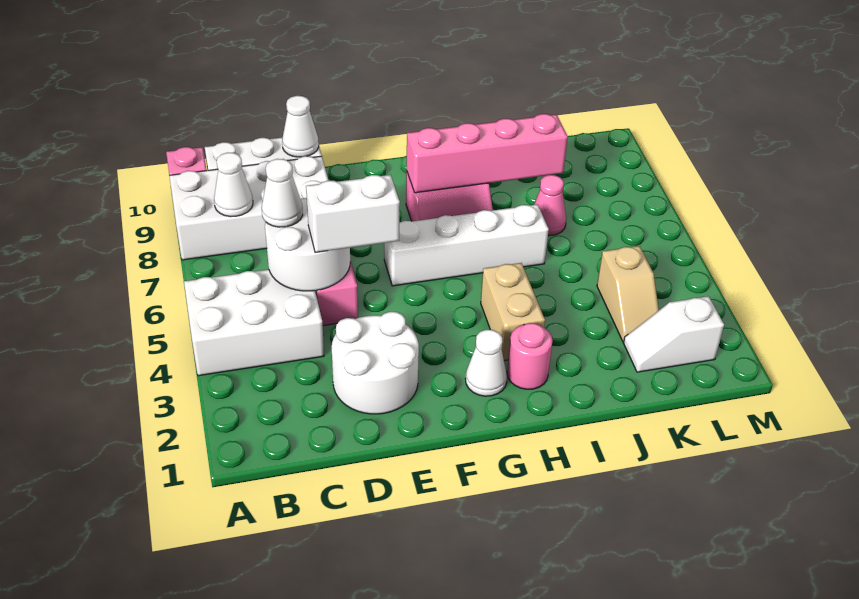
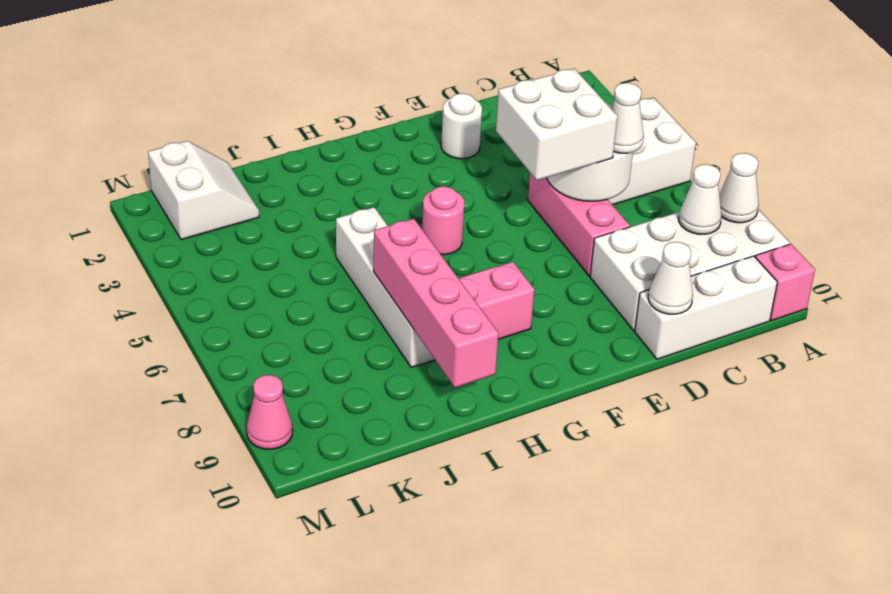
white 2x2 round brick [332,312,419,414] -> white 1x1 round brick [441,93,482,159]
white 1x2 brick [306,175,400,253] -> white 2x2 brick [496,69,618,180]
white 1x4 brick [384,204,549,286] -> white 1x4 brick turned to [336,207,435,367]
white 1x1 cone [465,330,507,396] -> white 1x1 cone moved to [719,153,759,223]
pink 1x4 brick [407,114,568,193] -> pink 1x4 brick turned to [373,219,499,388]
pink 1x1 round brick [507,323,553,389] -> pink 1x1 round brick moved to [422,186,464,255]
tan 1x2 brick [481,263,545,361] -> none
pink 1x1 cone [534,175,566,236] -> pink 1x1 cone moved to [247,375,293,449]
white 1x2 slope [624,296,724,372] -> white 2x2 slope [148,141,259,240]
tan 1x2 slope [597,246,659,342] -> none

